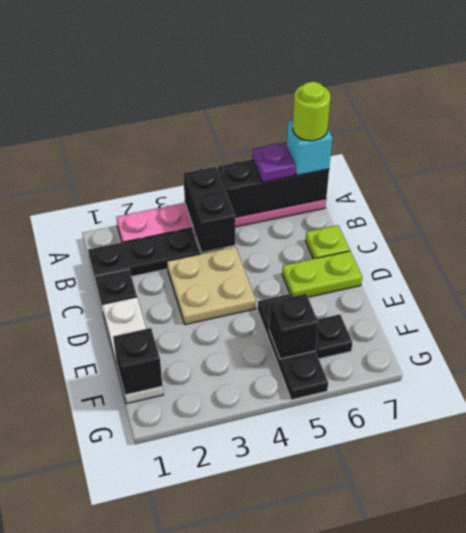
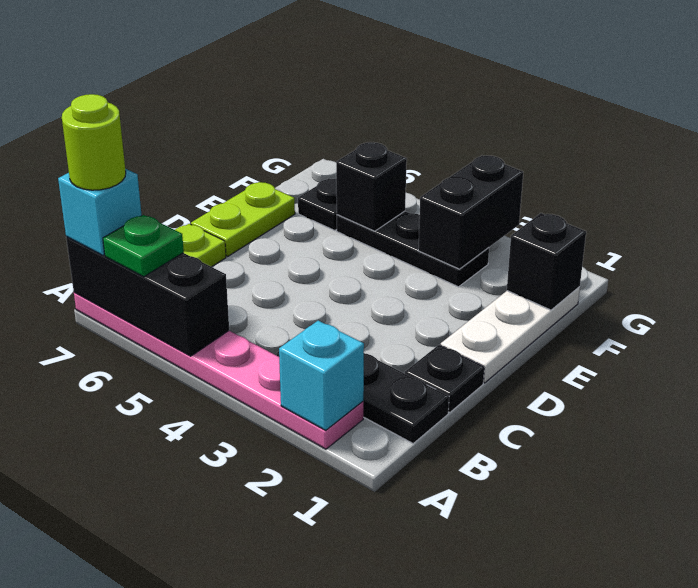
none -> cyan 1x1 brick [279,321,364,430]
black 1x2 brick [183,167,236,252] -> black 1x2 brick moved to [418,156,523,269]
purple 1x1 plate [252,143,296,182] -> green 1x1 plate [103,215,184,277]
tan 2x2 plate [167,247,256,325] -> none
lime 1x2 plate [282,251,362,297] -> lime 1x2 plate turned to [191,182,295,256]
black 1x3 plate [258,294,328,400] -> black 1x3 plate turned to [337,211,489,287]

